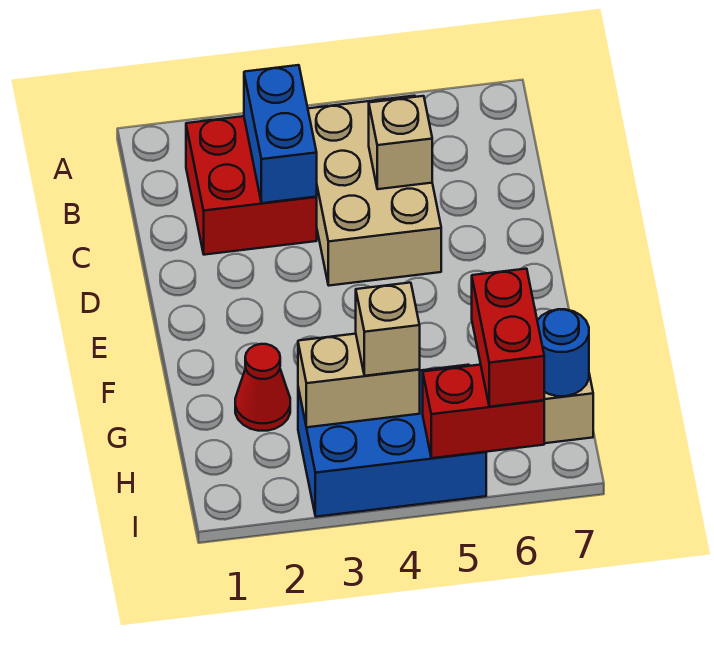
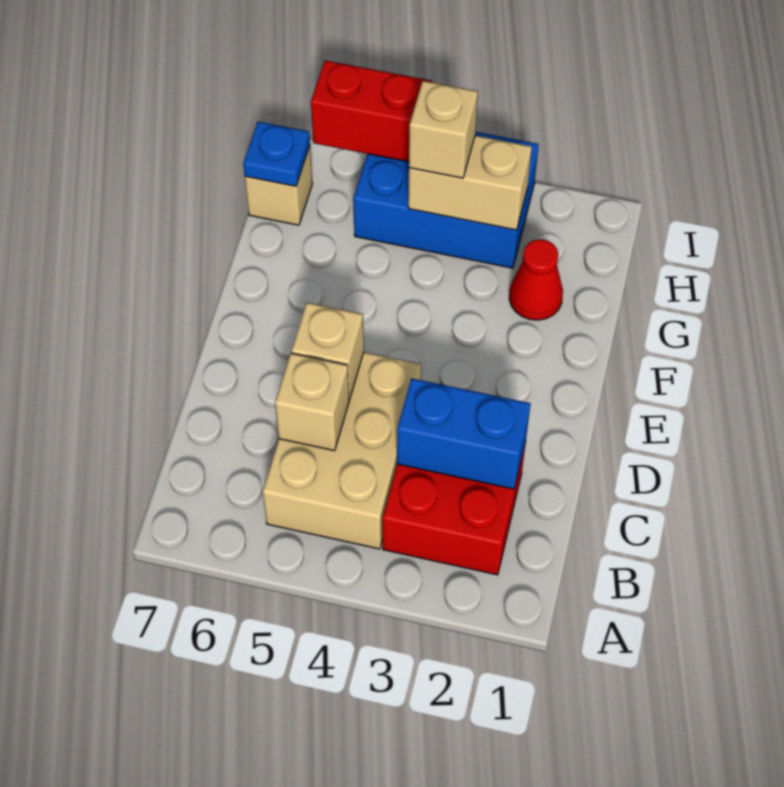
blue 1x2 brick [244,65,317,203] -> blue 1x2 brick turned to [397,378,531,489]
none -> tan 1x1 brick [291,303,364,399]
red 1x2 brick [472,269,544,407] -> none
blue 1x1 round brick [537,309,589,396] -> blue 1x1 plate [243,122,310,186]

